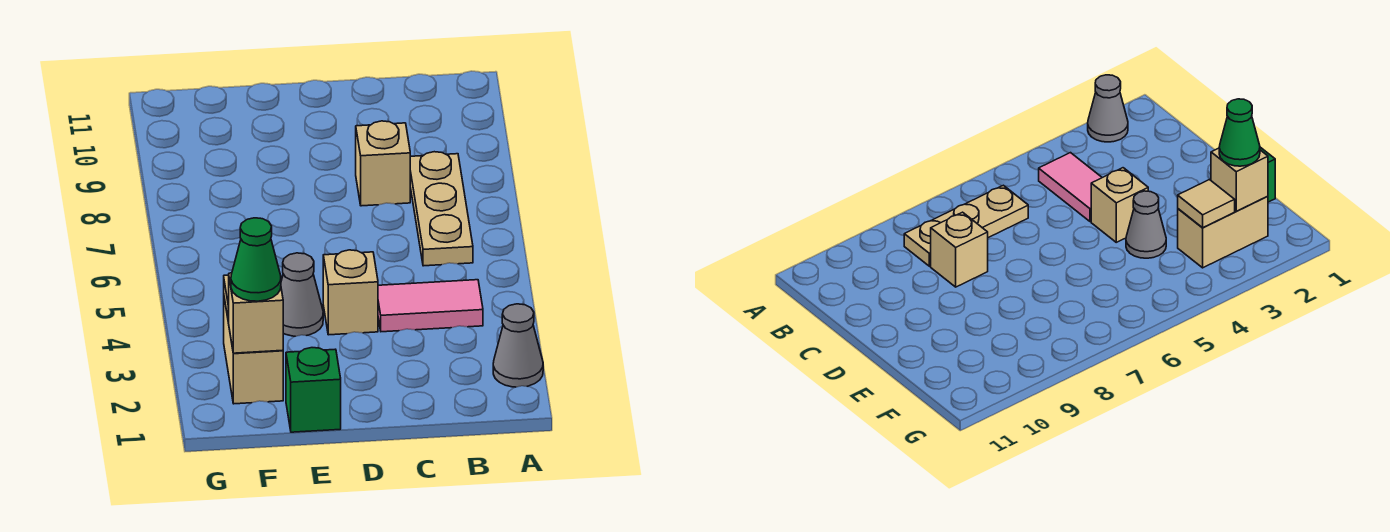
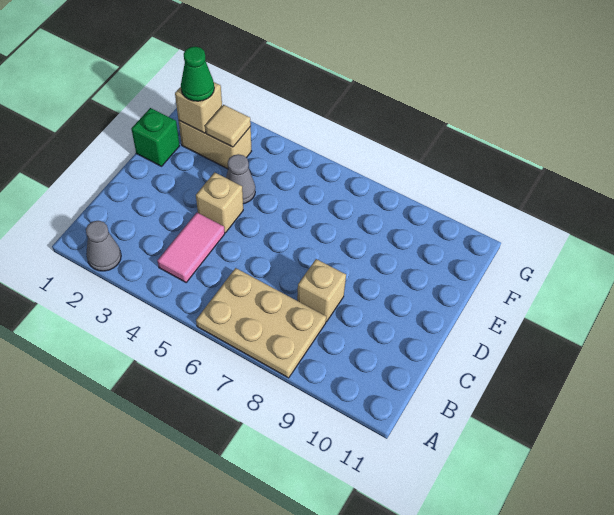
tan 1x3 plate [410,152,473,266] -> tan 2x3 plate [196,268,326,378]

